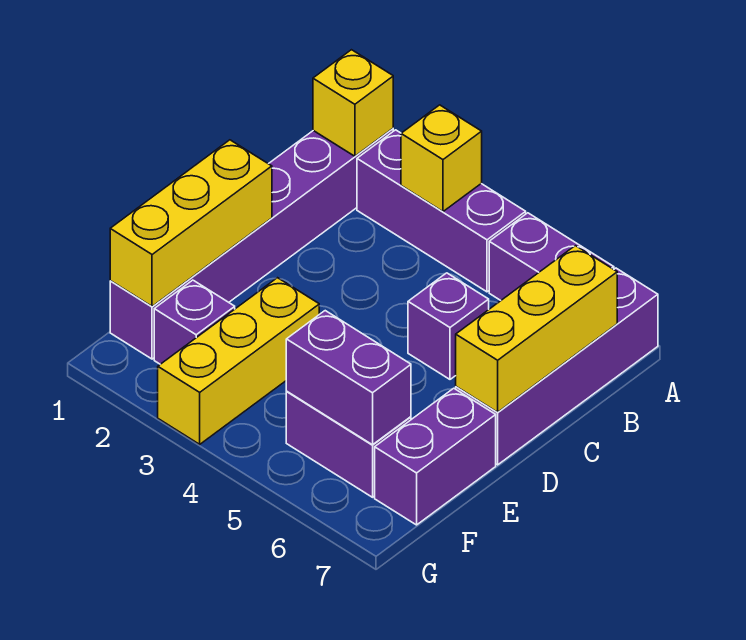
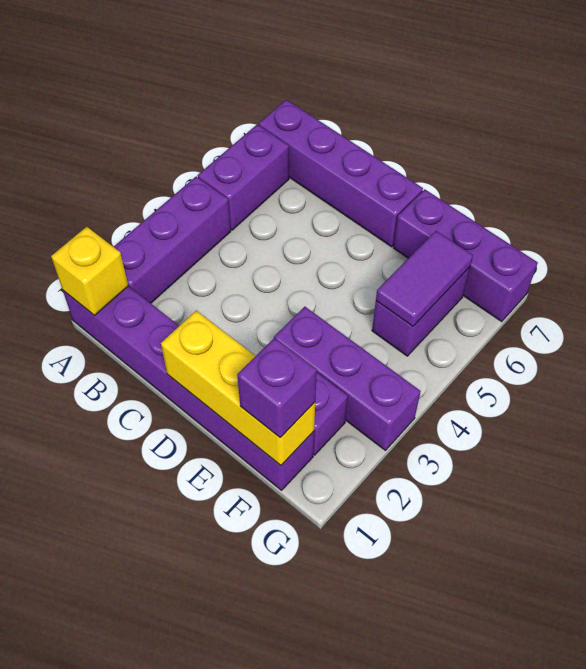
yellow 1x1 brick [401,105,482,211] -> none
yellow 1x3 brick [456,246,617,412] -> none
purple 1x1 brick [408,273,489,379] -> purple 1x1 brick moved to [237,338,317,438]
yellow 1x3 brick [158,278,319,444] -> purple 1x3 brick [274,307,421,451]
purple 1x2 brick [375,388,496,525] -> purple 1x3 brick [393,189,538,322]
purple 1x2 brick [286,311,411,445] -> purple 1x2 tile [376,231,473,326]

